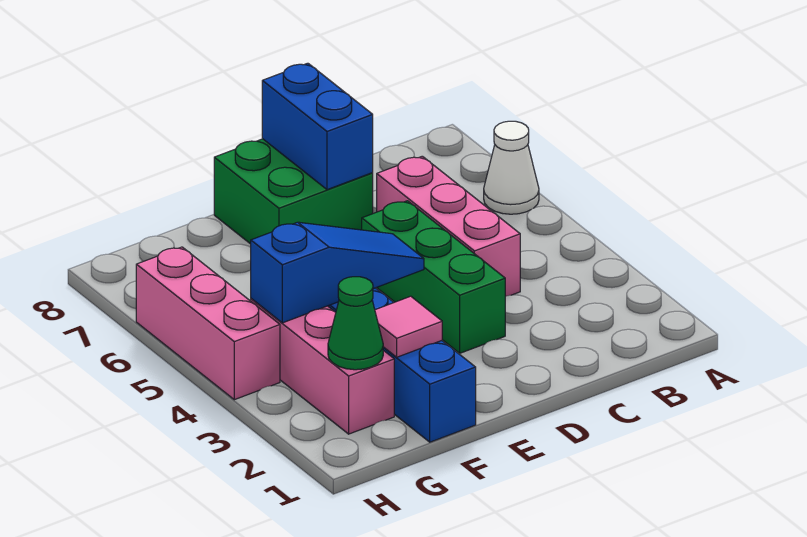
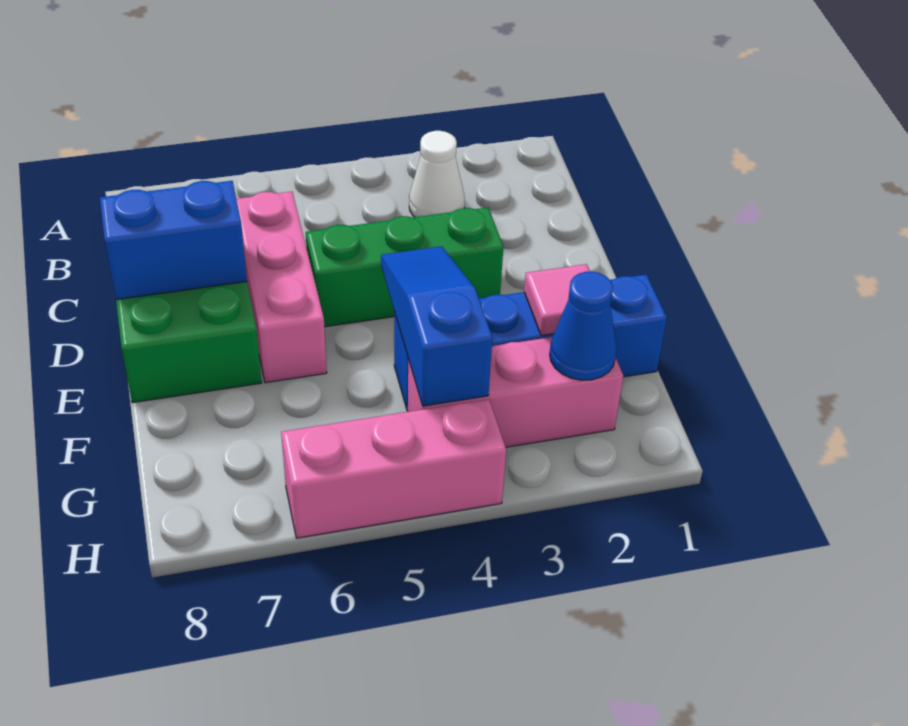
white 1x1 cone [484,121,539,214] -> white 1x1 cone moved to [409,131,465,217]
pink 1x3 brick [377,156,520,297] -> pink 1x3 brick turned to [236,192,327,383]
green 1x1 cone [328,277,383,370] -> blue 1x1 cone [550,272,617,380]

